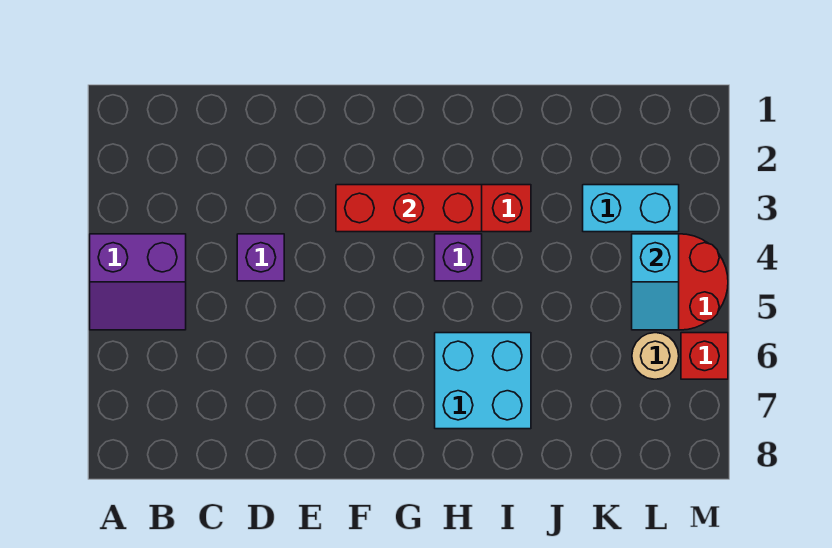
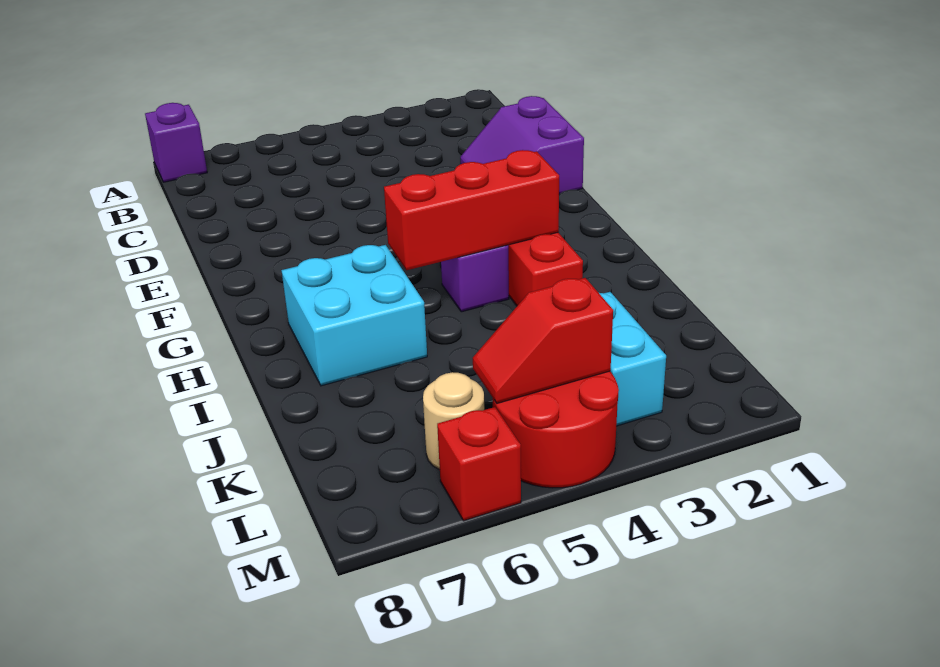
purple 2x2 slope [90,234,186,330] -> purple 2x2 slope moved to [460,96,584,194]
purple 1x1 brick [237,234,284,281] -> purple 1x1 brick moved to [145,103,207,182]
red 1x3 brick [336,185,482,232] -> red 1x3 brick turned to [384,150,559,270]
cyan 1x2 slope [632,234,679,330] -> red 1x2 slope [473,278,613,403]

